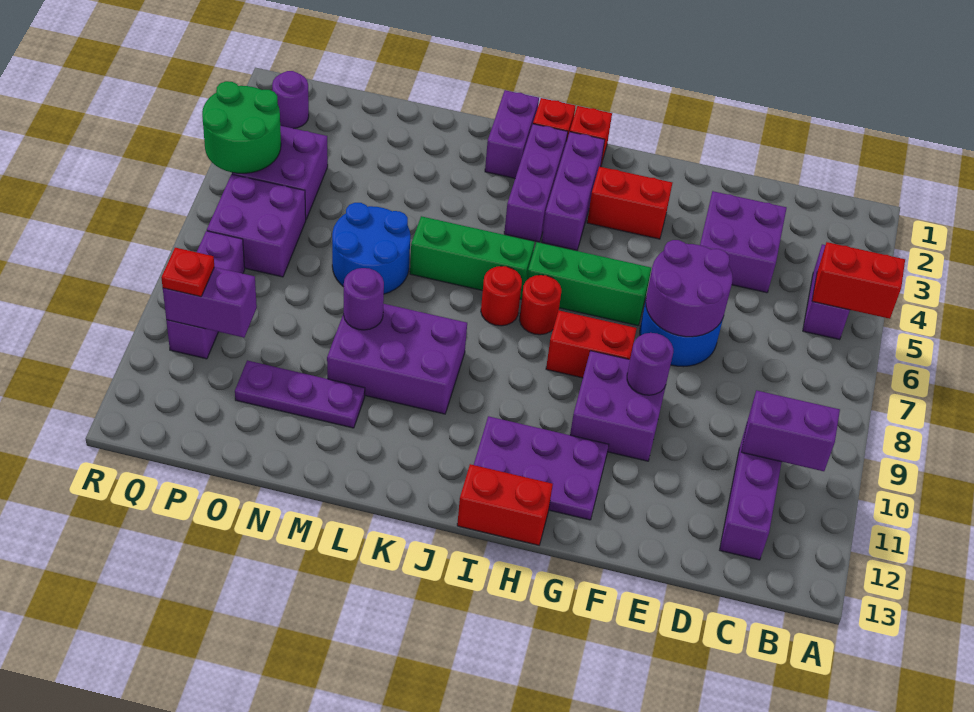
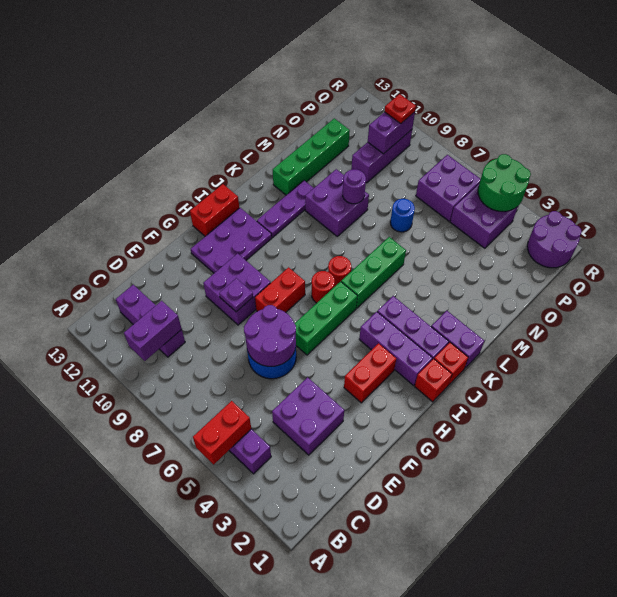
purple 1x1 round brick [627,333,673,395] -> purple 1x1 plate [219,278,253,312]
purple 2x3 brick [327,304,467,414] -> purple 2x2 brick [305,169,369,236]
none -> green 1x4 brick [273,118,350,195]
blue 2x2 round brick [332,203,410,294] -> blue 1x1 round brick [390,199,415,232]
purple 1x3 plate [235,360,365,428] -> purple 1x3 plate moved to [257,181,313,237]
purple 1x1 round brick [272,71,309,129] -> purple 2x2 round brick [527,211,582,268]
purple 1x3 brick [166,231,245,359] -> purple 1x3 brick turned to [351,130,412,183]

